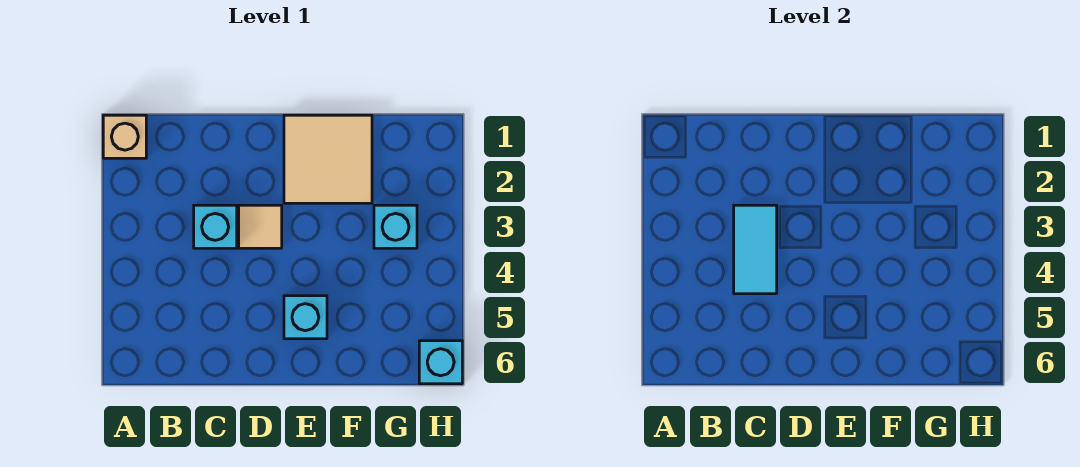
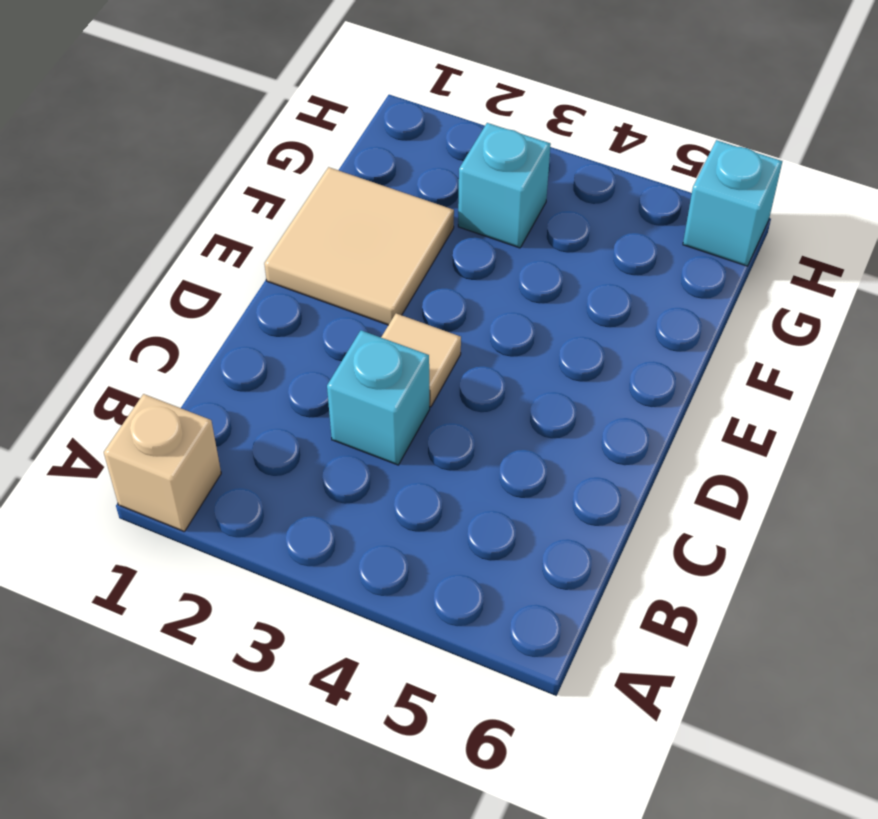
cyan 1x2 tile [734,205,777,294] -> none
cyan 1x1 brick [284,296,327,339] -> none

